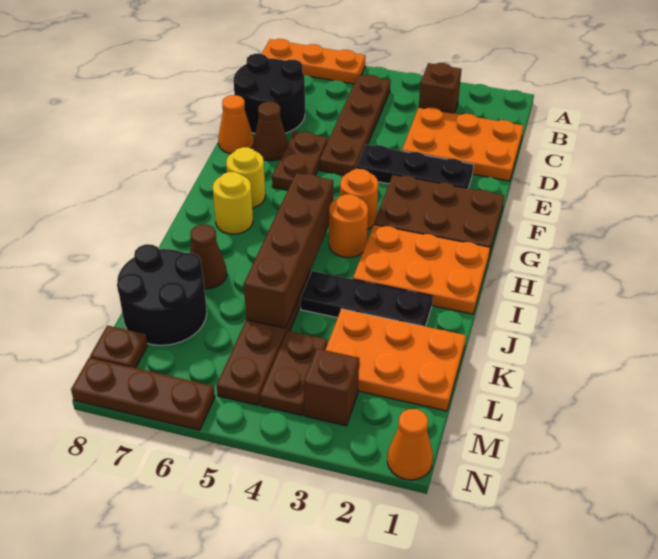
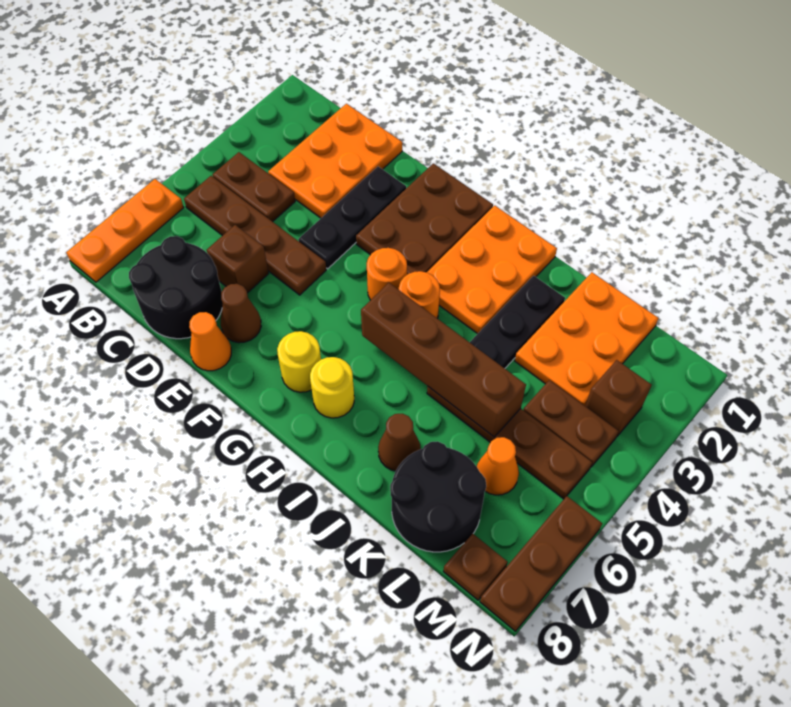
brown 1x1 brick [419,63,462,113] -> brown 1x1 brick moved to [207,225,269,293]
brown 1x2 plate [272,131,328,191] -> brown 1x2 plate moved to [213,152,295,222]
orange 1x1 cone [387,409,433,480] -> orange 1x1 cone moved to [477,437,519,495]

